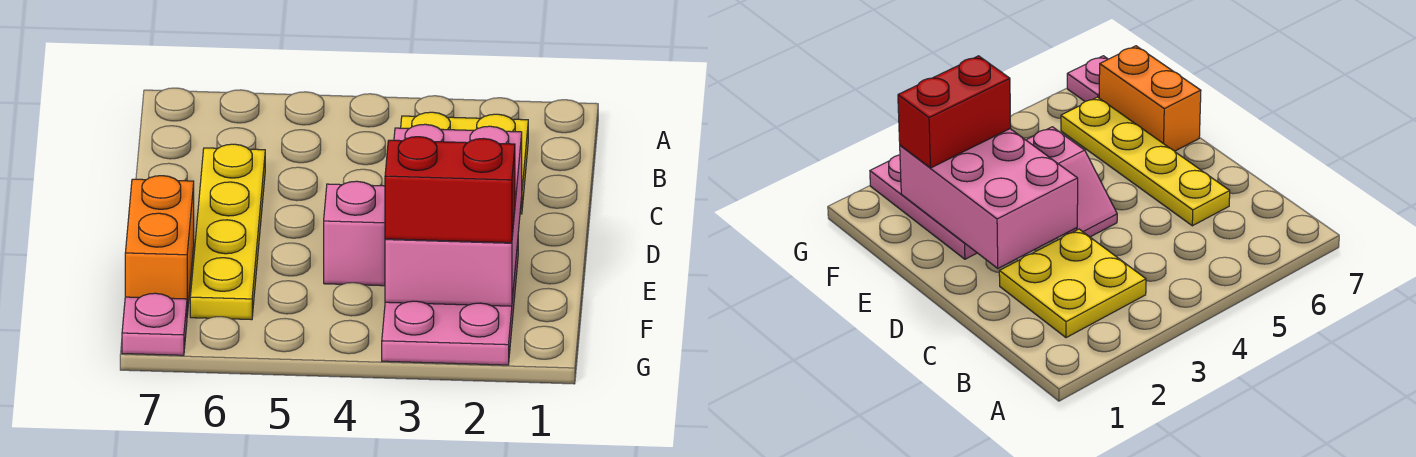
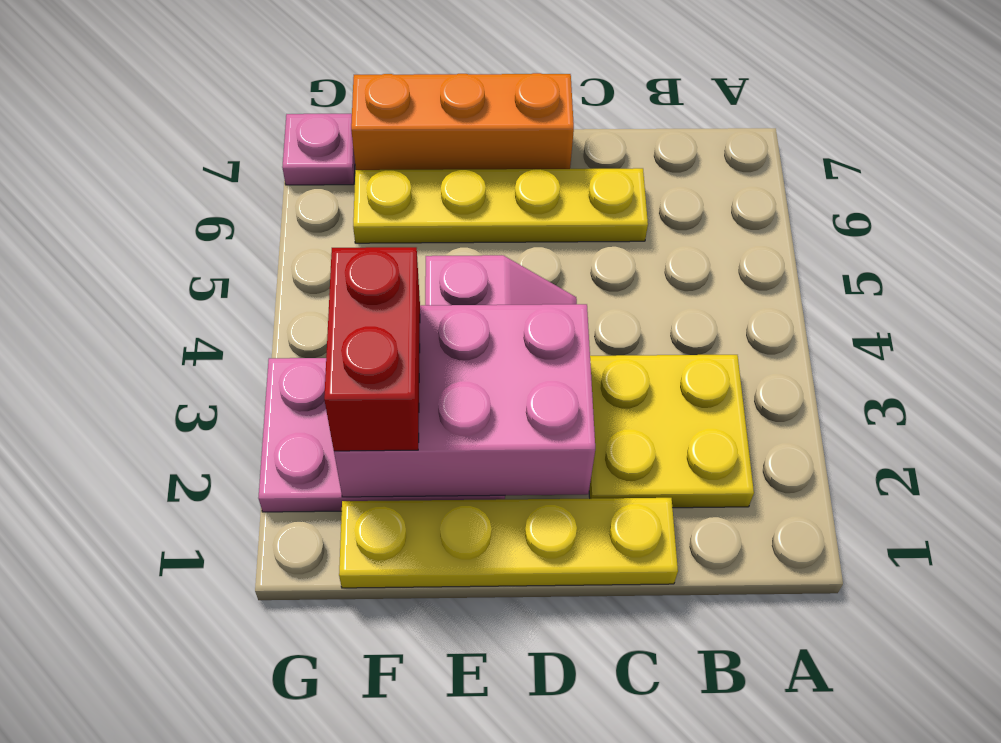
none -> yellow 1x4 plate [339,498,678,588]
orange 1x2 brick [125,176,194,315] -> orange 1x3 brick [351,73,574,170]

